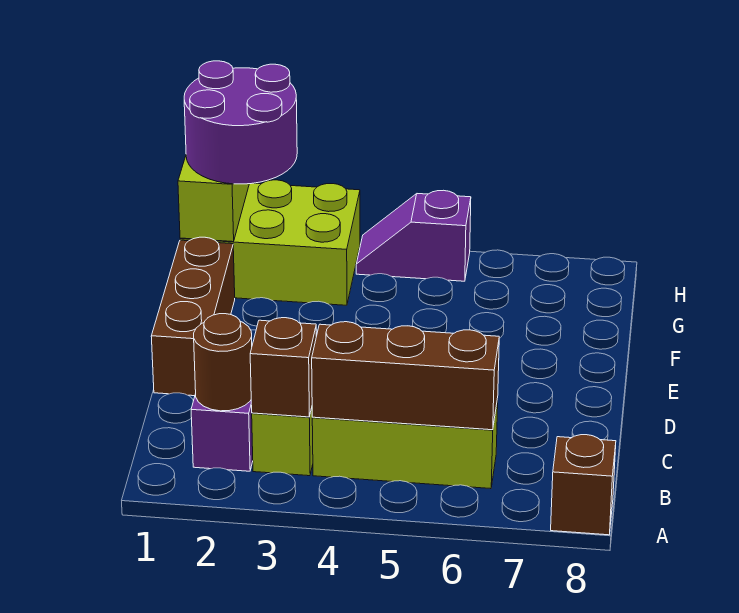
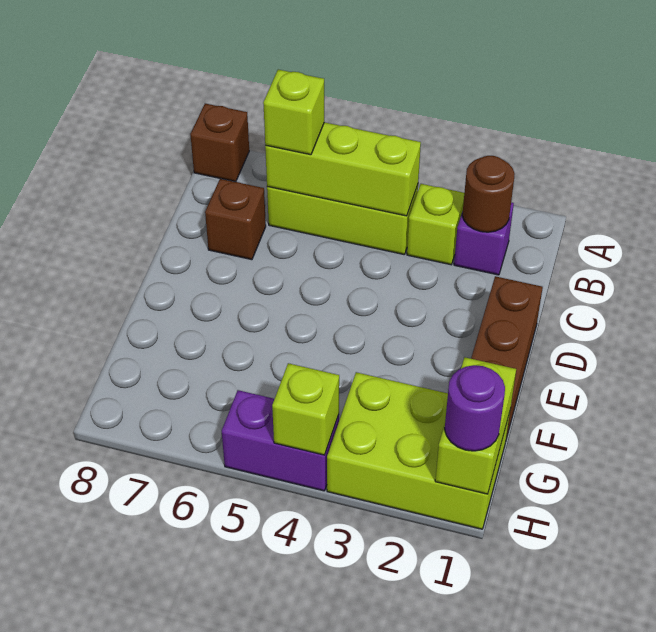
brown 1x1 brick [250,318,316,417] -> brown 1x1 brick moved to [205,179,266,260]
brown 1x3 brick [312,322,499,430] -> lime 1x3 brick [265,122,421,216]
none -> lime 1x1 brick [263,70,324,155]
purple 2x2 round brick [184,61,297,184] -> purple 1x1 round brick [445,365,505,451]
purple 1x2 slope [356,190,471,281] -> purple 1x2 brick [221,390,339,491]
none -> lime 1x1 brick [272,363,339,455]

